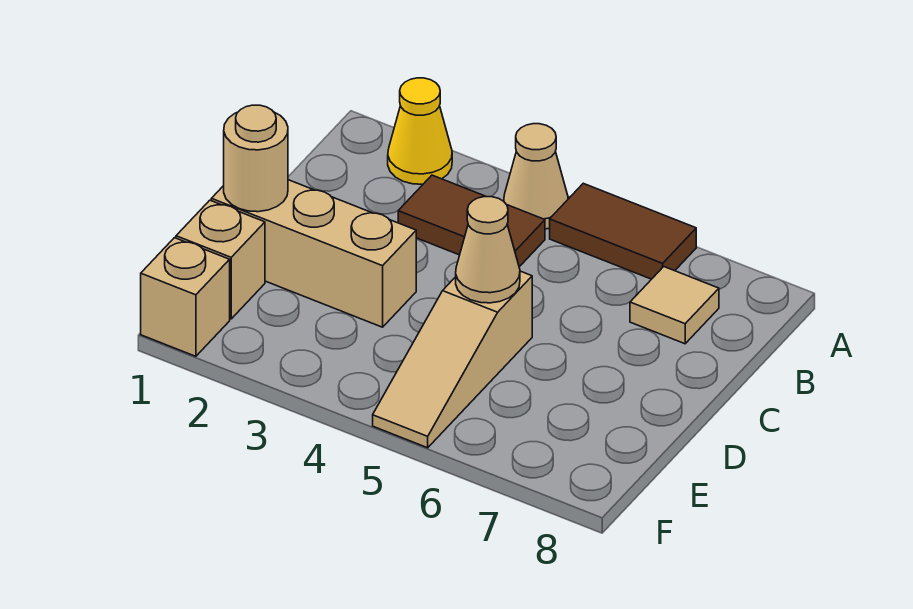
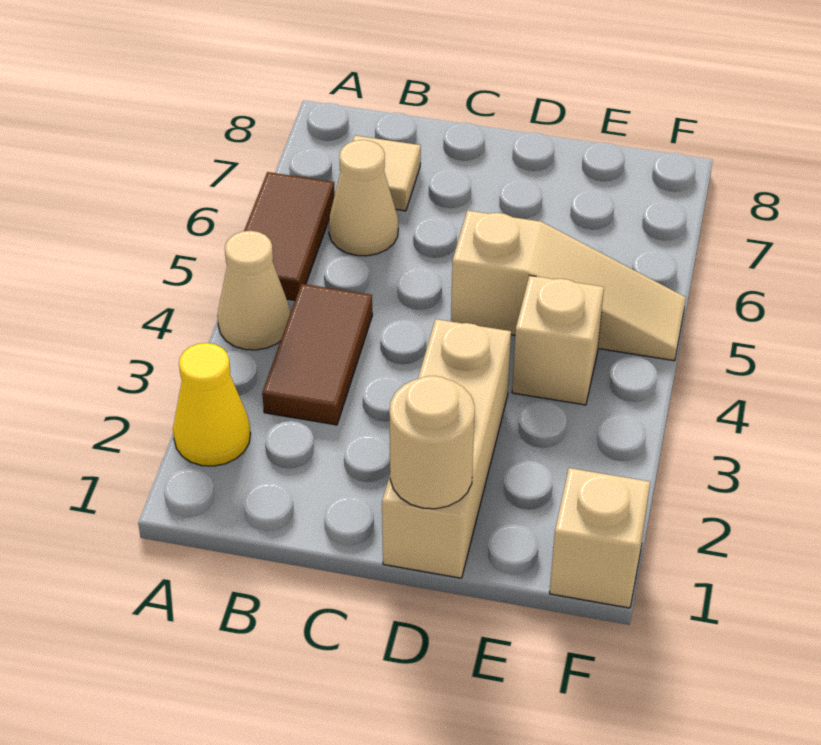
tan 1x1 cone [456,197,520,303] -> tan 1x1 cone moved to [329,140,398,256]
tan 1x1 brick [176,200,265,319] -> tan 1x1 brick moved to [512,276,604,405]

